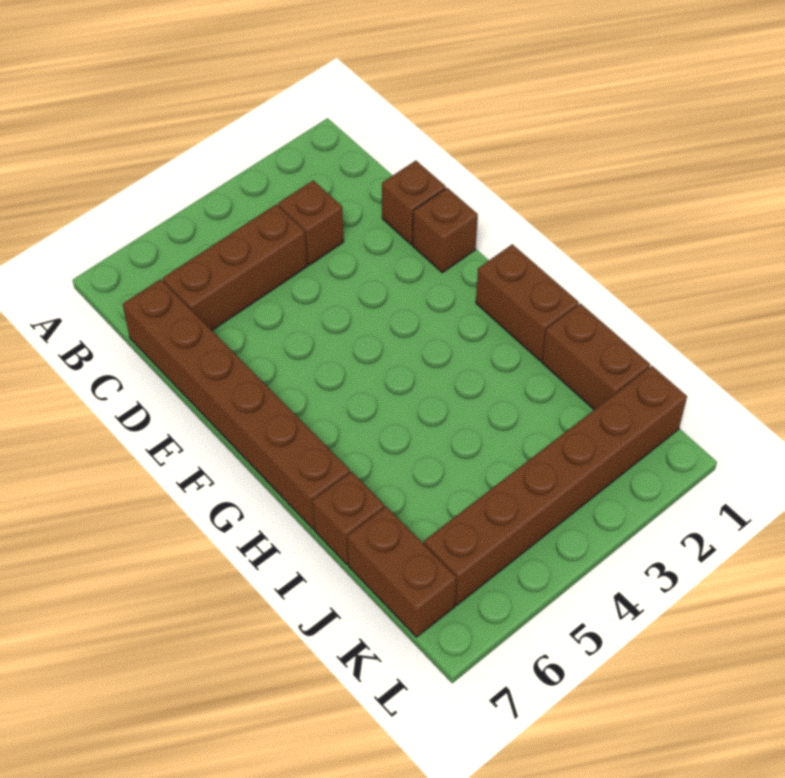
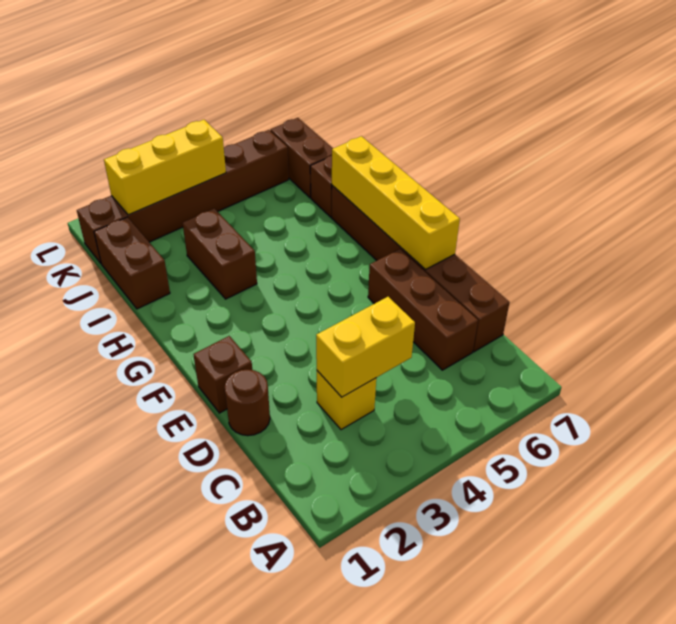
brown 1x1 brick [278,180,344,265] -> yellow 1x1 brick [317,371,376,430]
none -> yellow 1x2 brick [316,297,415,397]
brown 1x3 brick [163,204,307,330] -> brown 1x3 brick turned to [368,249,478,370]
brown 1x1 brick [382,161,446,244] -> brown 1x1 round brick [225,370,270,436]
none -> yellow 1x4 brick [332,136,460,270]
brown 1x2 brick [476,244,579,361] -> brown 1x2 brick moved to [183,209,257,299]
none -> yellow 1x3 brick [104,120,226,215]

